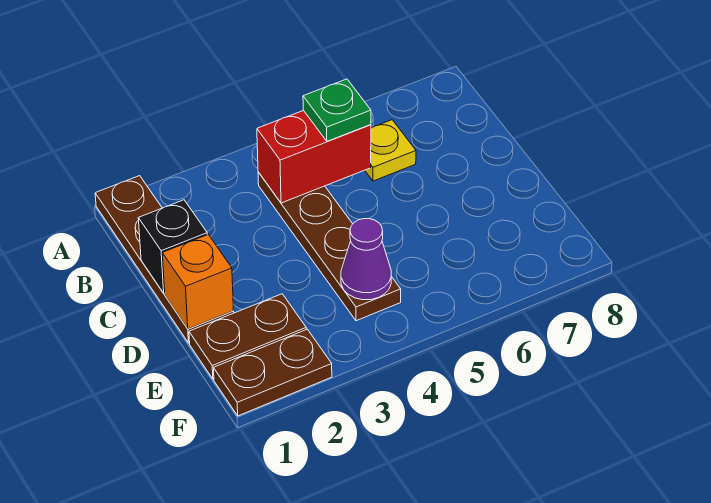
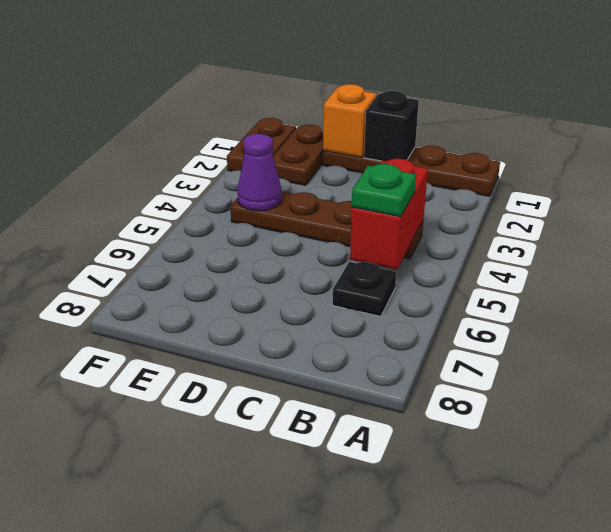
yellow 1x1 plate [365,120,416,181] -> black 1x1 plate [333,262,396,317]

